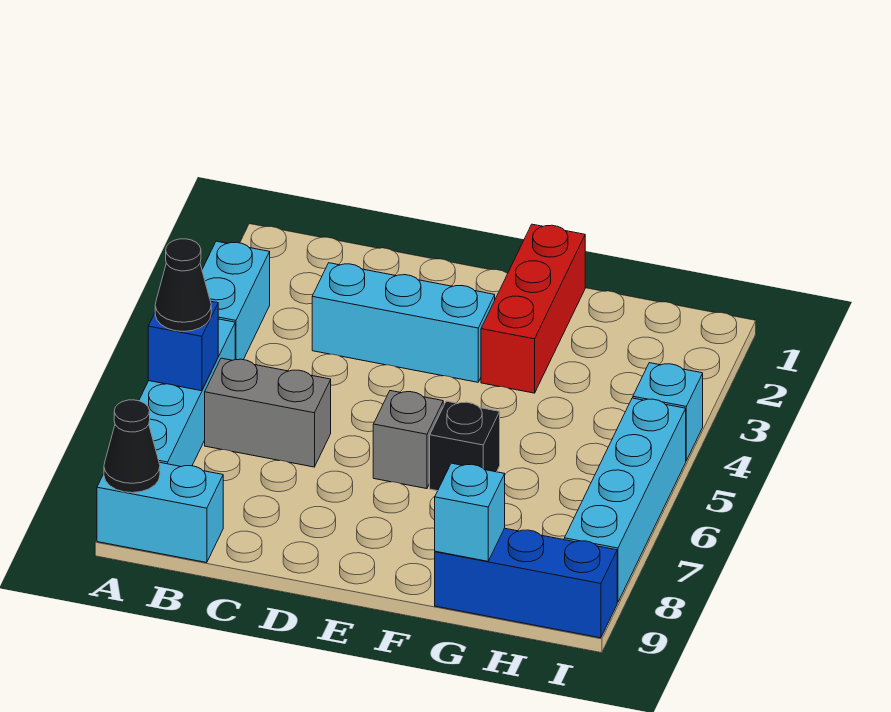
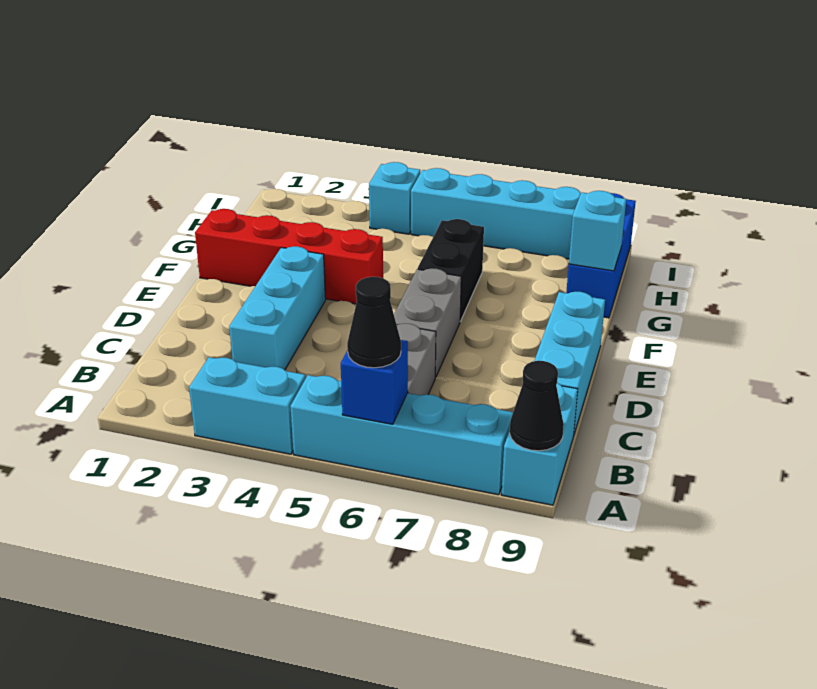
none -> cyan 1x3 brick [534,292,605,434]
grey 1x1 brick [373,391,443,489] -> grey 1x2 brick [394,268,461,378]
red 1x3 brick [481,224,585,393] -> red 1x4 brick [195,209,383,304]
black 1x1 brick [430,401,500,491] -> black 1x2 brick [418,219,484,321]

